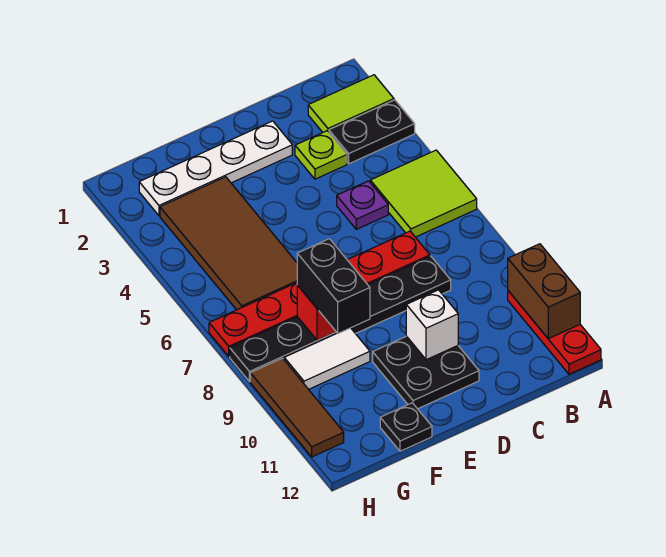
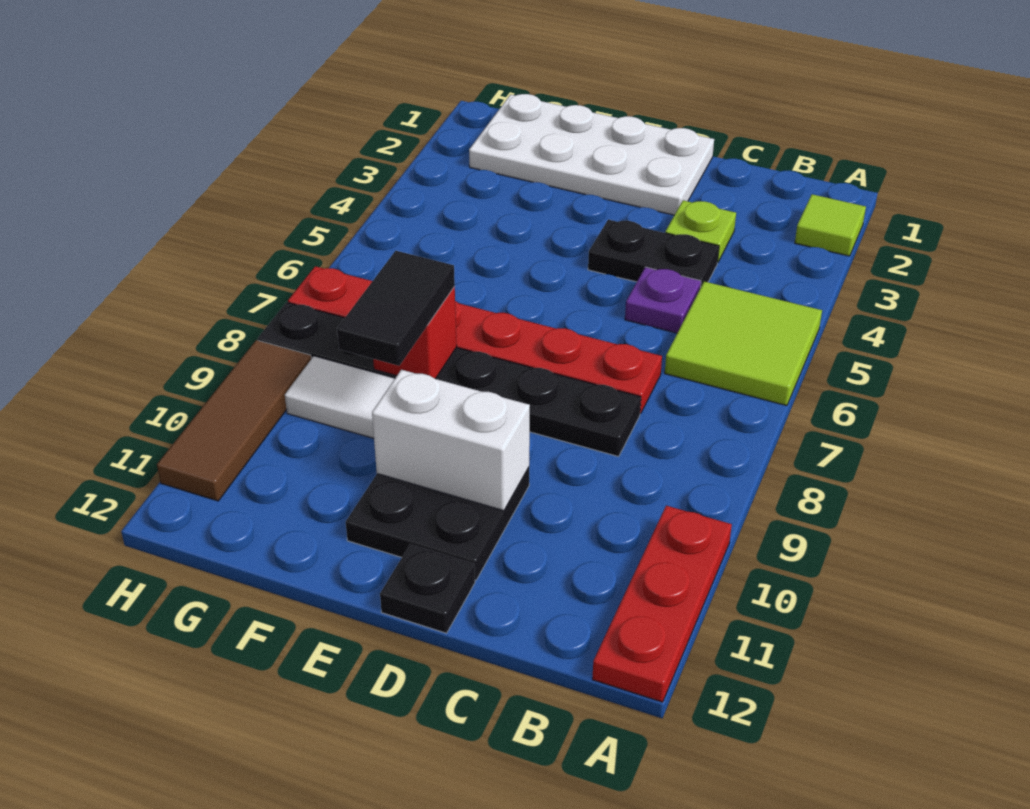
lime 1x2 tile [308,75,394,132] -> lime 1x1 tile [795,194,866,256]
black 1x2 plate [329,100,415,164] -> black 1x2 plate moved to [588,220,719,286]
brown 1x2 brick [508,244,580,339] -> none
white 1x4 plate [139,121,292,216] -> white 2x4 plate [469,94,714,215]
white 1x1 brick [406,290,458,360] -> white 1x2 brick [372,370,530,511]
brown 2x4 tile [160,177,297,310] -> none
black 1x2 brick [297,239,370,333] -> black 1x2 tile [337,251,455,366]
black 1x1 plate [380,403,432,451] -> black 1x1 plate moved to [380,544,475,633]

